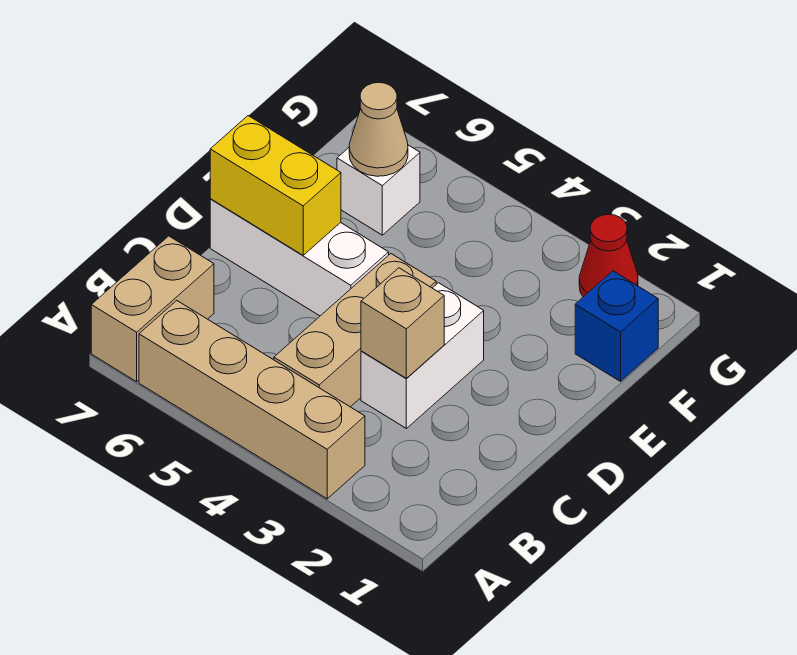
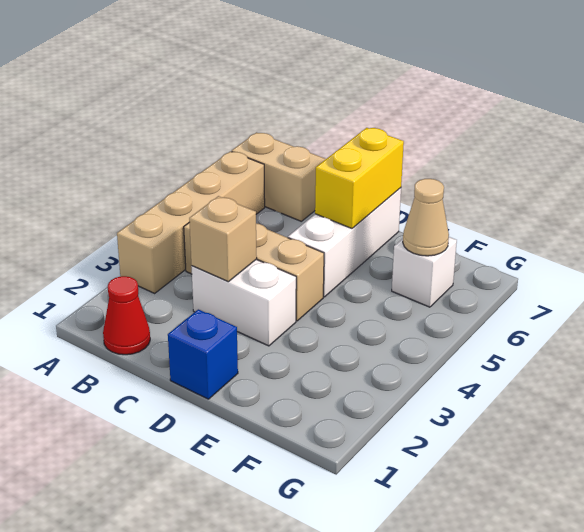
blue 1x1 brick [575,271,658,381] -> blue 1x1 brick moved to [168,309,238,399]
red 1x1 cone [579,214,638,297] -> red 1x1 cone moved to [103,276,150,355]

